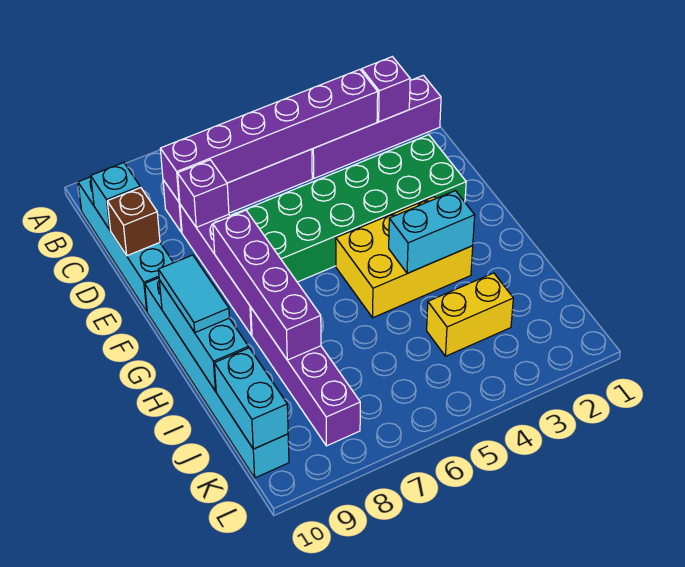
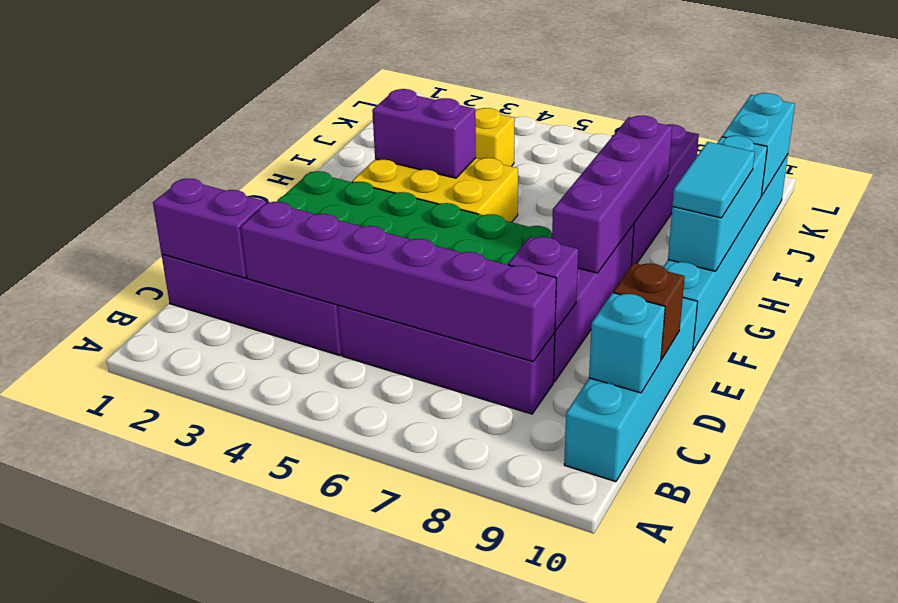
purple 1x1 brick [362,57,410,122] -> purple 1x2 brick [153,178,266,278]
cyan 1x2 brick [389,191,475,273] -> purple 1x2 brick [372,89,476,178]

